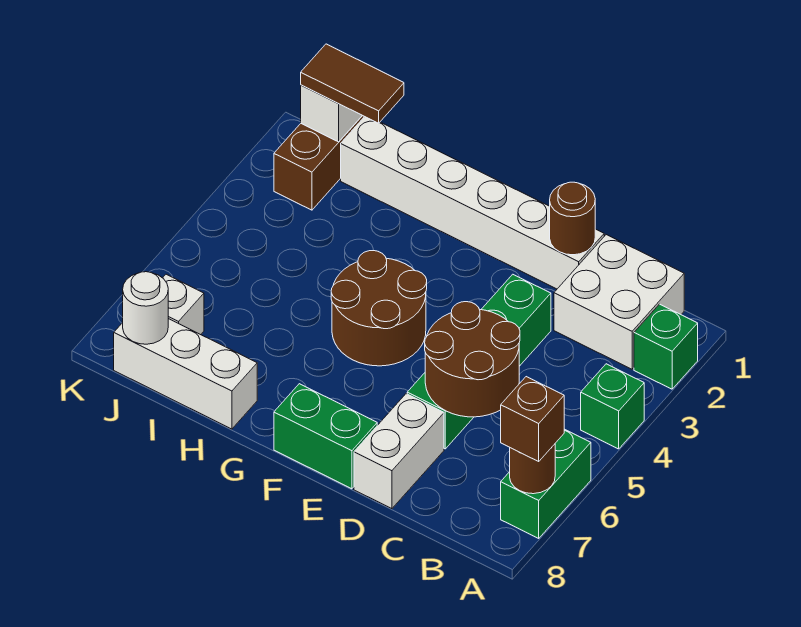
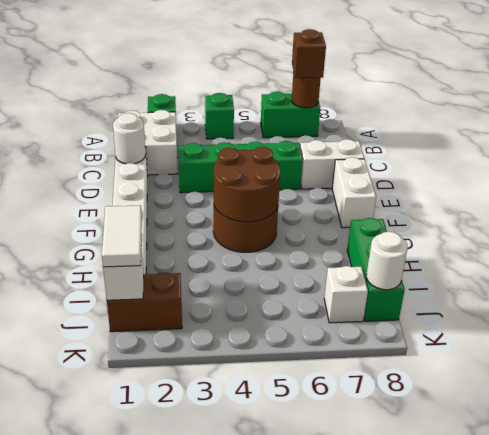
brown 2x2 round brick [425,302,520,417] -> brown 2x2 round brick moved to [214,147,280,222]
brown 1x1 round brick [550,182,595,255] -> white 1x1 round brick [113,113,146,164]
green 1x2 brick [274,384,377,489] -> white 1x2 brick [332,157,376,228]
white 1x3 brick [114,319,257,429] -> green 1x3 brick [347,218,405,321]
brown 1x2 tile [301,44,404,123] -> white 1x2 tile [102,205,142,267]

